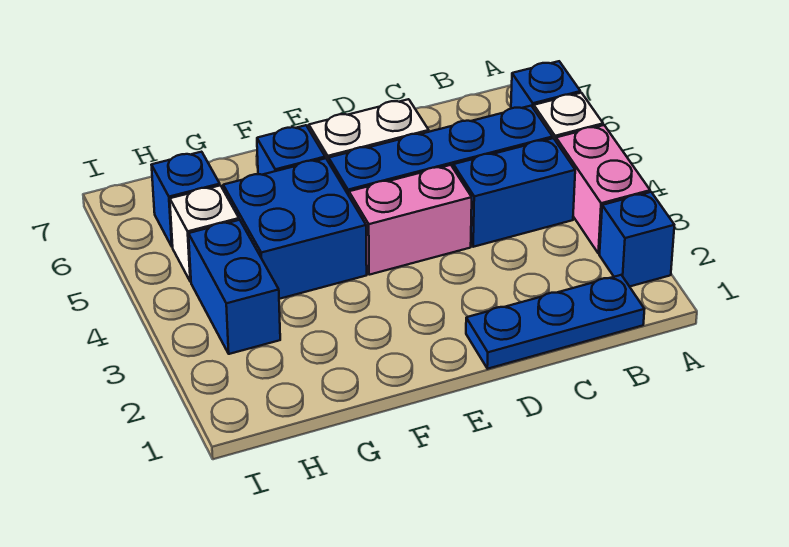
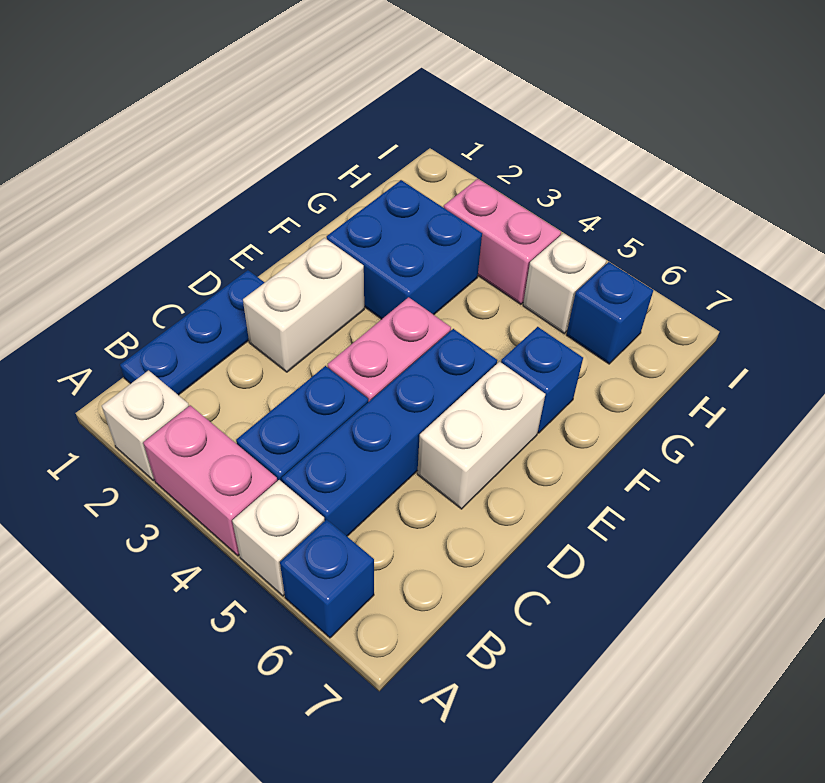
blue 1x1 brick [600,192,674,287] -> white 1x1 brick [102,370,189,481]
none -> white 1x2 brick [243,238,364,372]
blue 2x2 brick [223,158,367,299] -> blue 2x2 brick moved to [326,180,482,319]
blue 1x2 brick [189,220,280,354] -> pink 1x2 brick [444,179,561,304]

